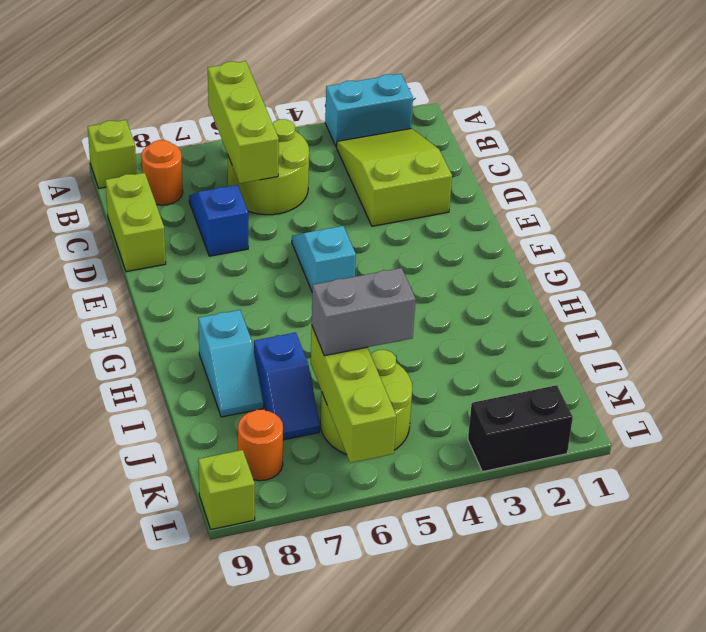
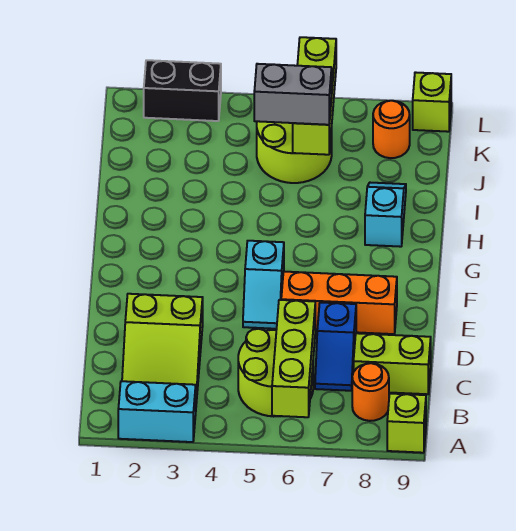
lime 1x2 brick [105,173,166,272] -> lime 1x2 brick turned to [354,333,431,394]
none -> orange 1x3 brick [281,272,397,334]
blue 1x2 slope [254,332,320,440] -> none

